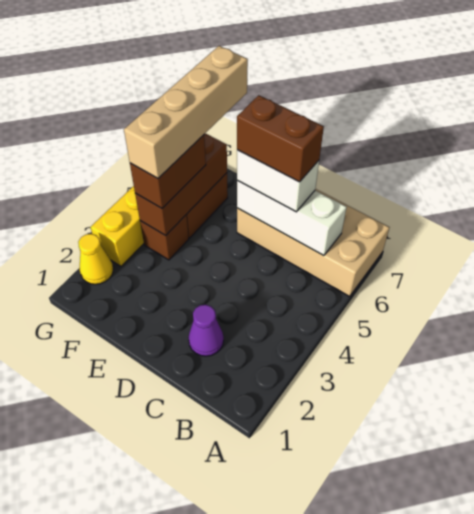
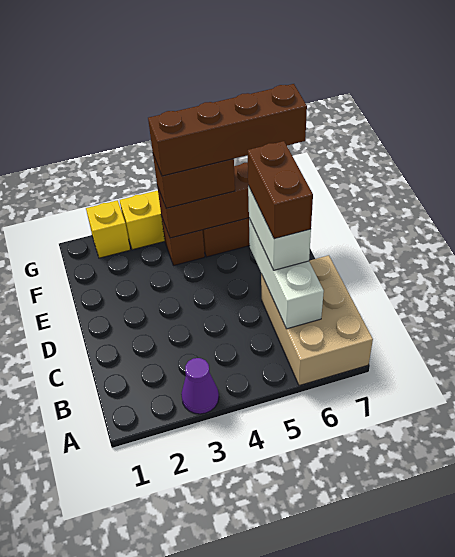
tan 2x4 brick [237,189,390,297] -> tan 2x3 brick [261,255,373,386]
purple 1x1 cone [189,305,224,356] -> purple 1x1 cone moved to [181,358,219,414]
tan 1x4 brick [124,46,248,178] -> brown 1x4 brick [148,84,307,176]
yellow 1x1 cone [78,234,113,284] -> yellow 1x1 brick [86,200,130,258]

